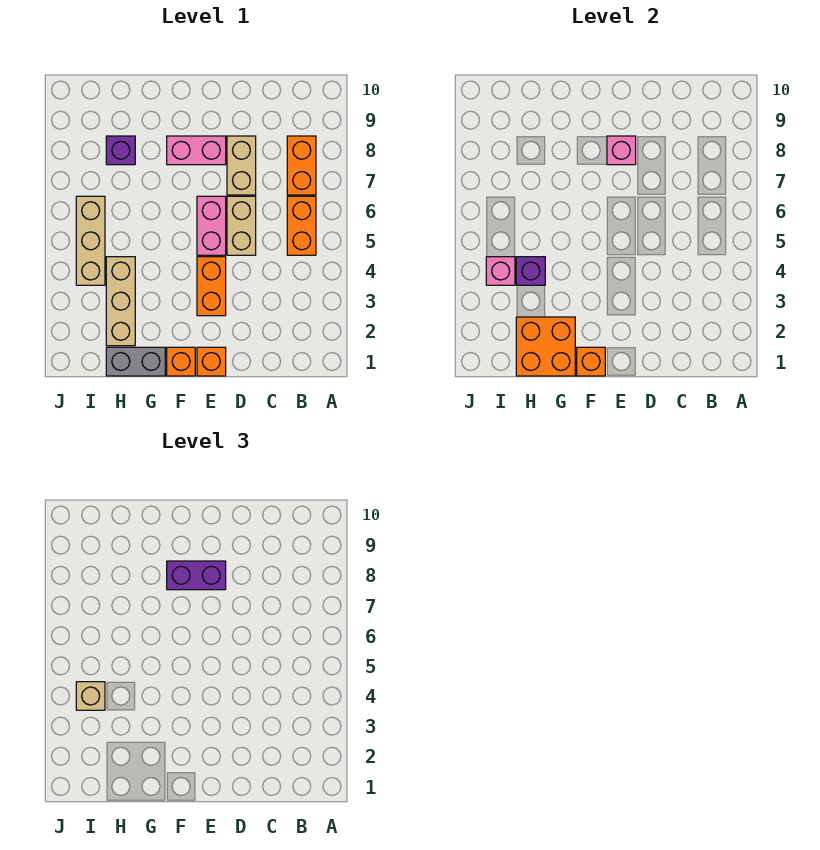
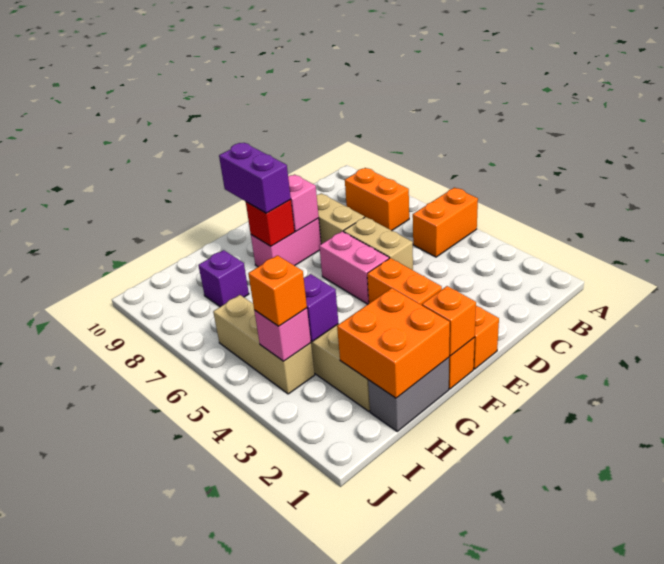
orange 1x2 brick [287,196,316,255] -> orange 1x2 brick turned to [413,188,478,257]
purple 1x2 brick [167,561,226,590] -> purple 1x2 brick turned to [219,143,291,213]
none -> red 1x1 brick [246,200,295,246]
tan 1x1 brick [76,682,105,710] -> orange 1x1 brick [248,255,307,326]

